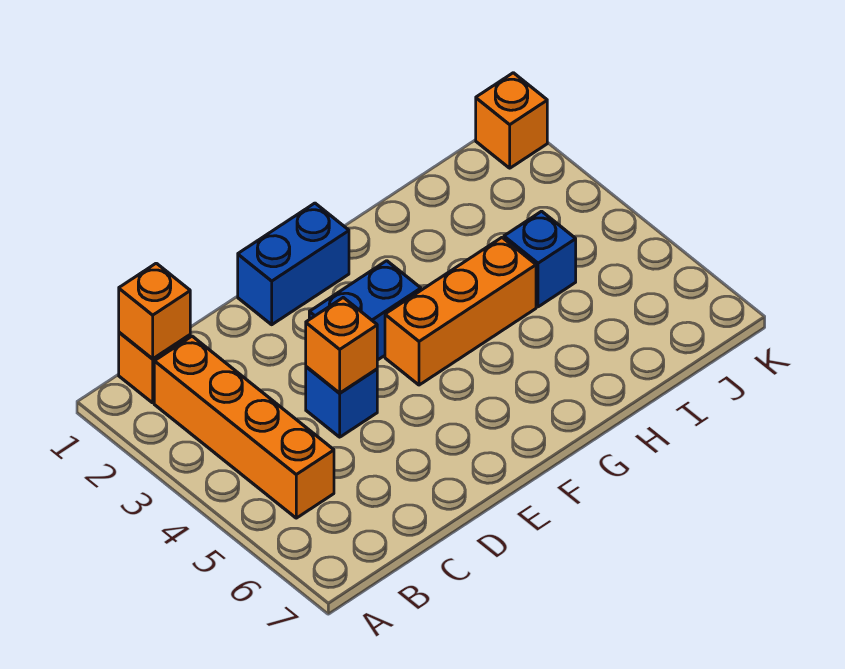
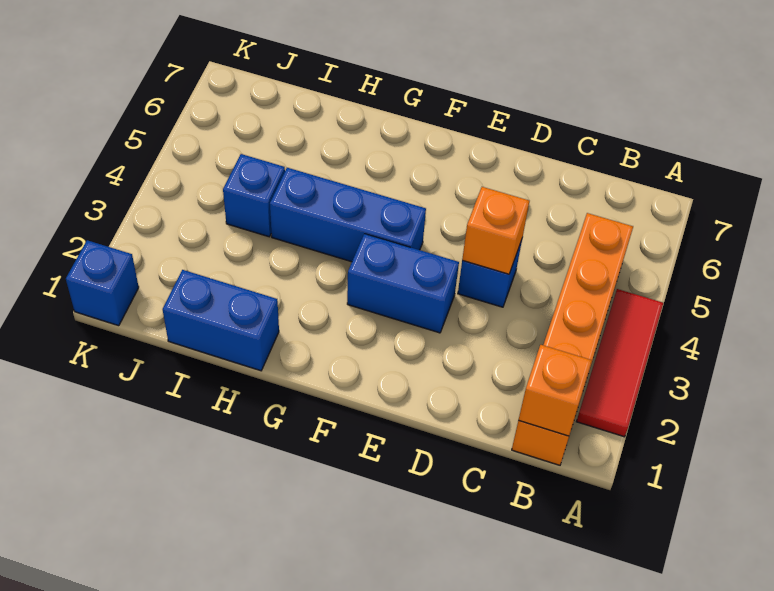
none -> red 1x3 tile [576,289,663,437]
blue 1x2 brick [238,203,349,325] -> blue 1x2 brick moved to [163,270,279,371]
orange 1x3 brick [385,238,536,385] -> blue 1x3 brick [270,168,426,262]
orange 1x1 brick [476,73,547,168] -> blue 1x1 brick [66,240,139,326]

